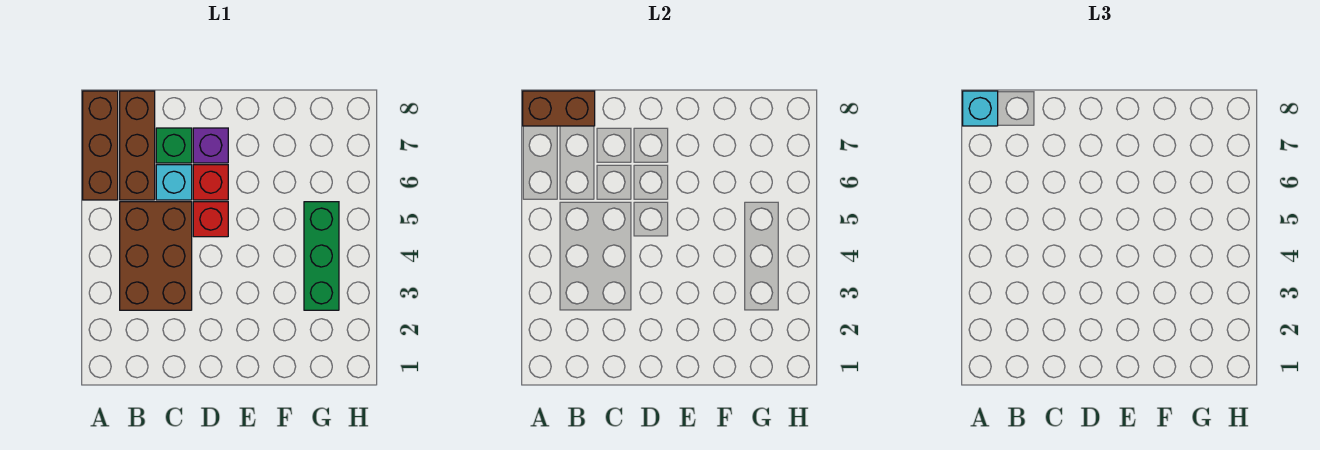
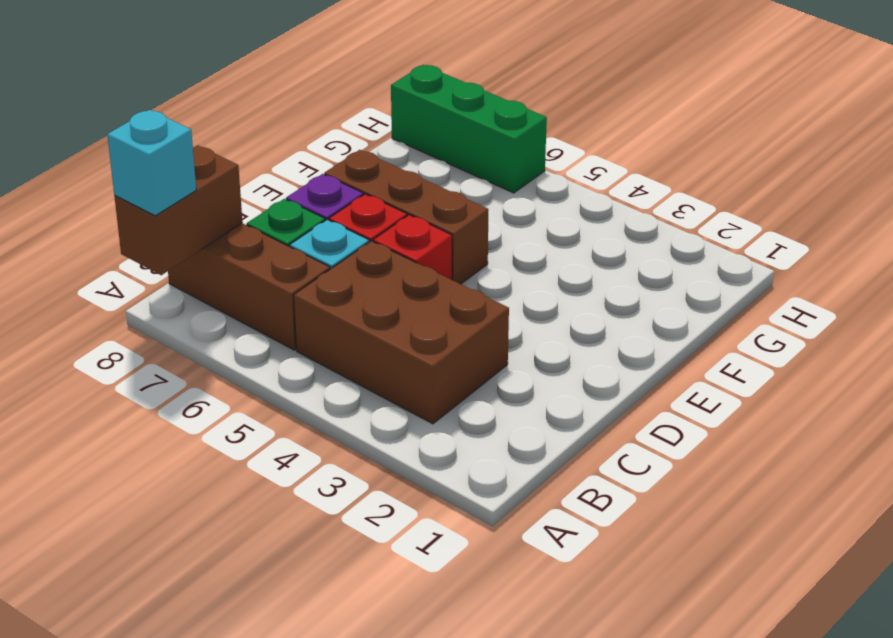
brown 1x3 brick [83,91,118,200] -> brown 1x3 brick moved to [324,150,488,284]
green 1x3 brick [304,202,339,310] -> green 1x3 brick moved to [391,65,547,193]

